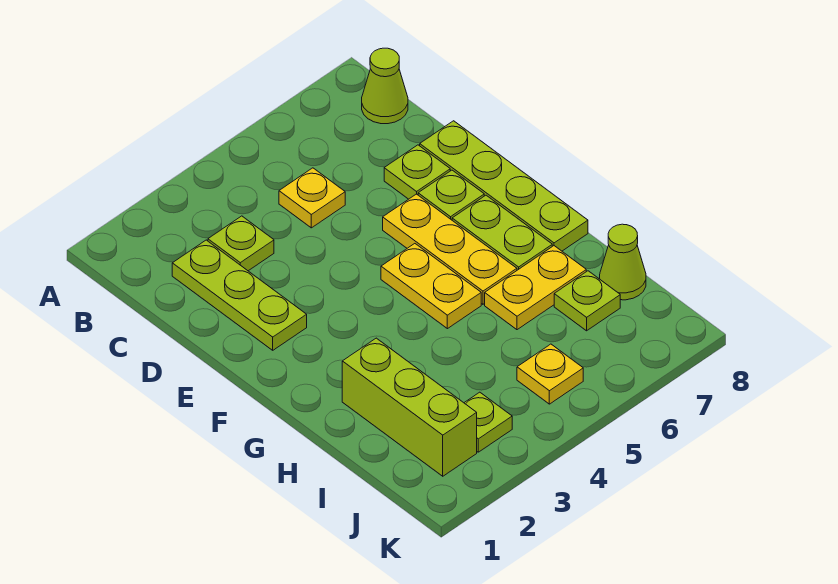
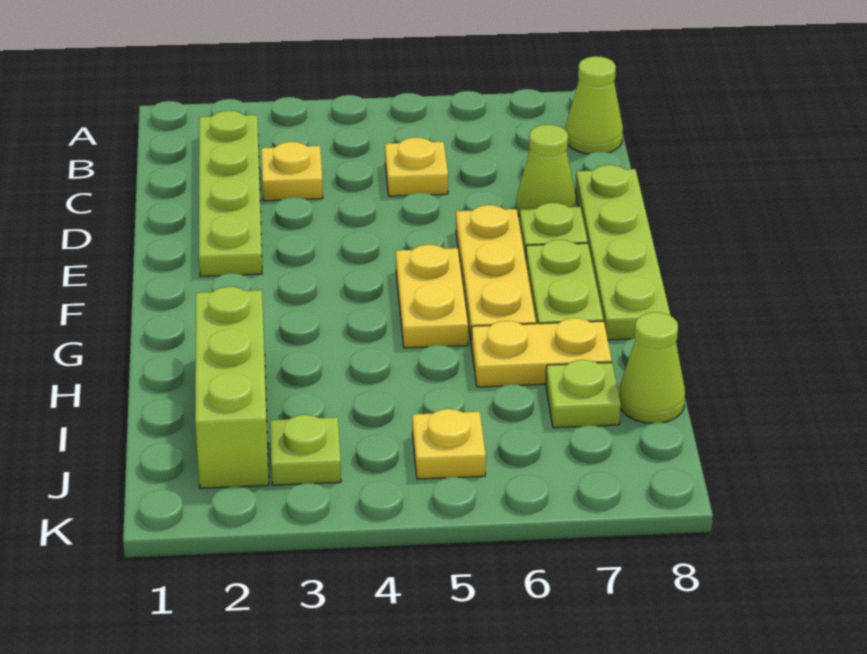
lime 1x3 plate [172,240,307,350] -> lime 1x4 plate [199,111,262,277]
lime 1x1 plate [208,216,274,271] -> yellow 1x1 plate [261,142,323,201]
lime 1x1 plate [384,145,450,199] -> lime 1x1 cone [516,125,576,216]

